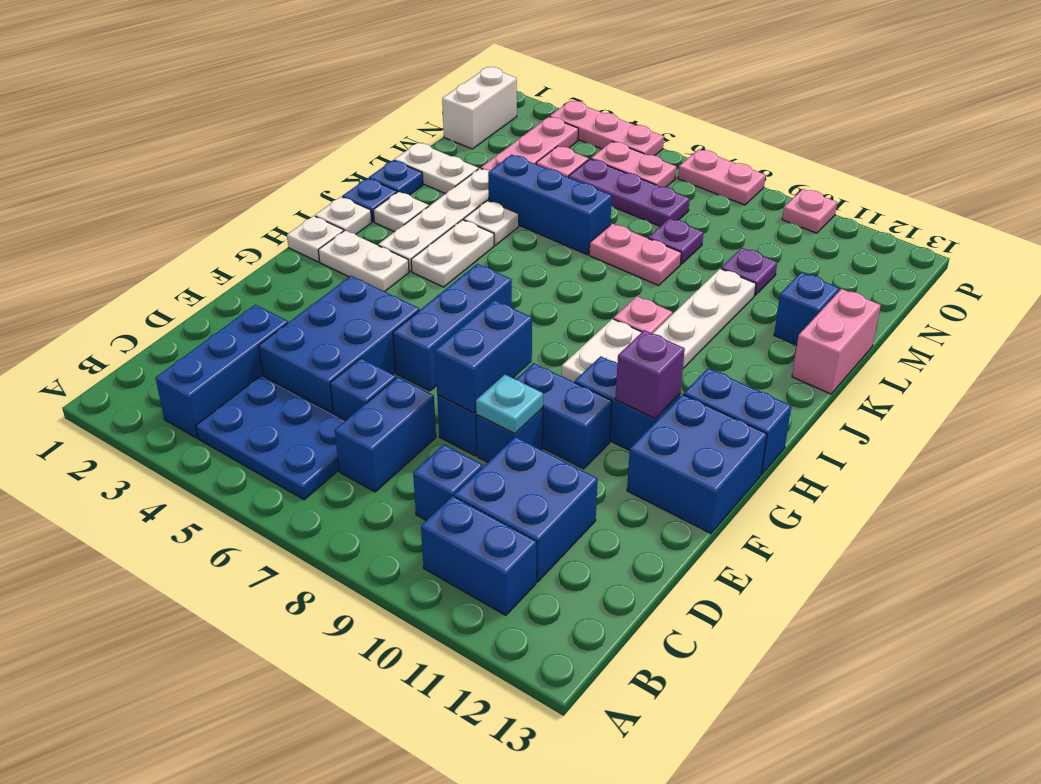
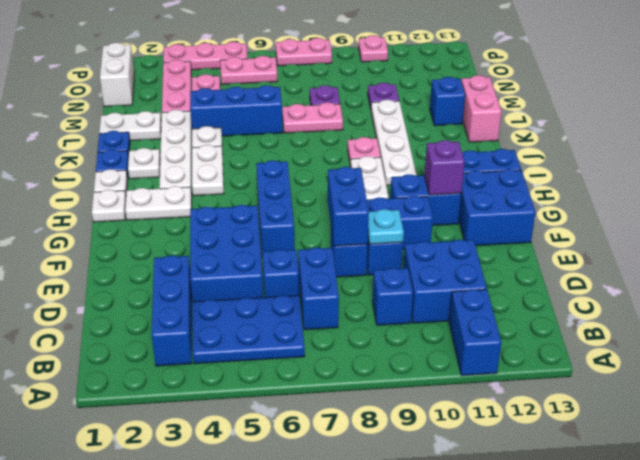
blue 1x2 brick [421,496,537,615] -> blue 1x2 brick turned to [449,289,501,376]
purple 1x3 plate [569,159,689,226] -> none

